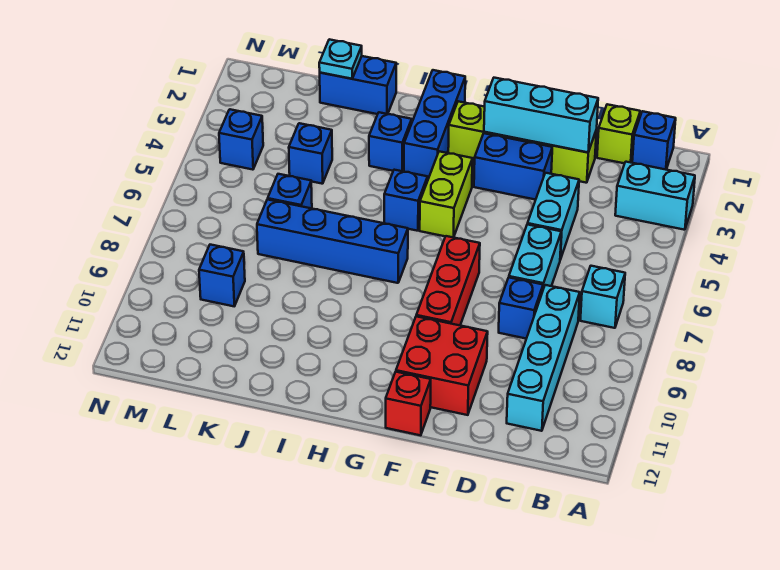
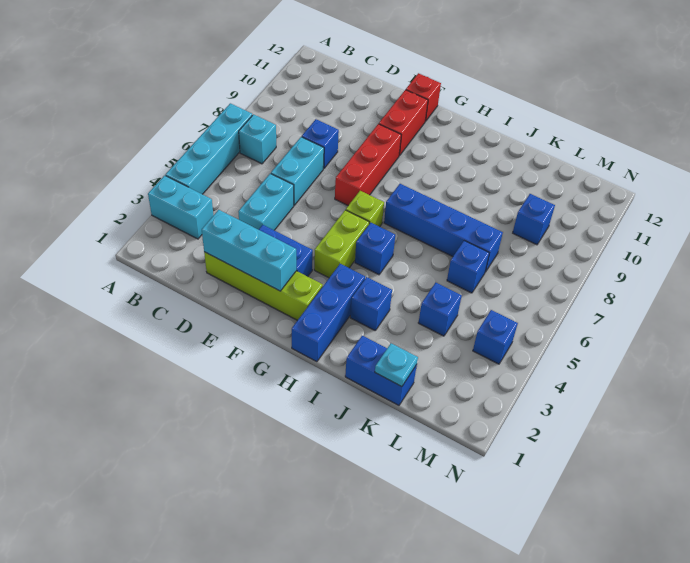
blue 1x1 brick [632,111,676,170] -> none
lime 1x1 brick [597,104,640,163] -> lime 1x1 brick moved to [346,191,384,227]
cyan 1x4 brick [507,285,580,431] -> cyan 1x4 brick moved to [166,103,252,194]
red 2x2 brick [396,316,488,415] -> red 1x2 brick [379,90,428,156]

